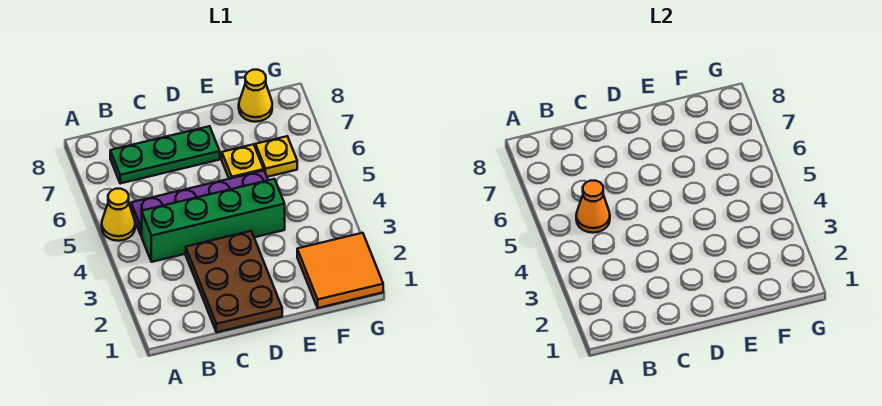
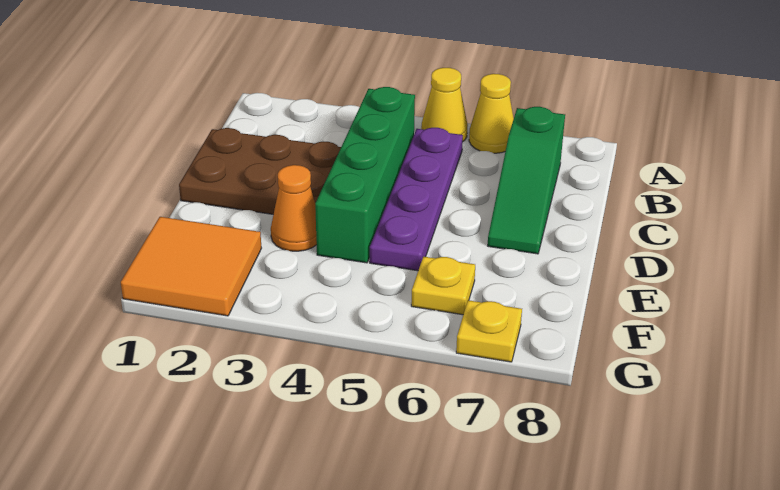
orange 1x1 cone [576,181,610,233] -> orange 1x1 cone moved to [271,165,317,251]
green 1x3 plate [110,126,220,183] -> green 1x3 slope [488,107,565,254]
yellow 1x1 plate [222,144,264,179] -> yellow 1x1 plate moved to [456,300,522,362]
yellow 1x1 cone [239,70,272,122] -> yellow 1x1 cone moved to [469,74,514,153]

